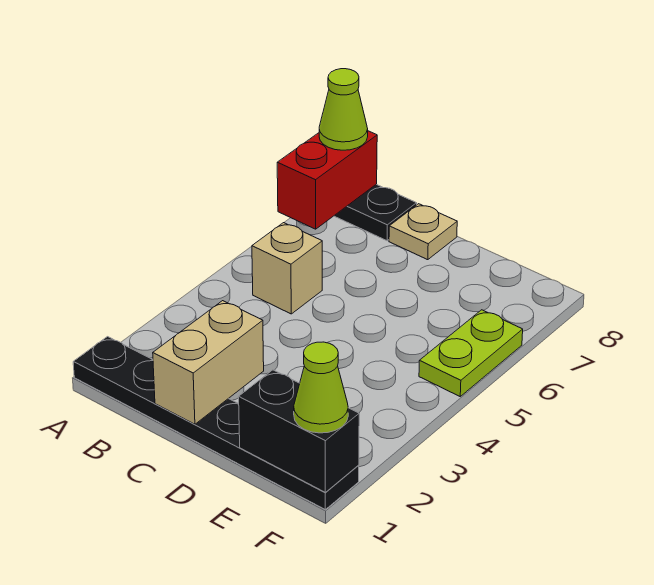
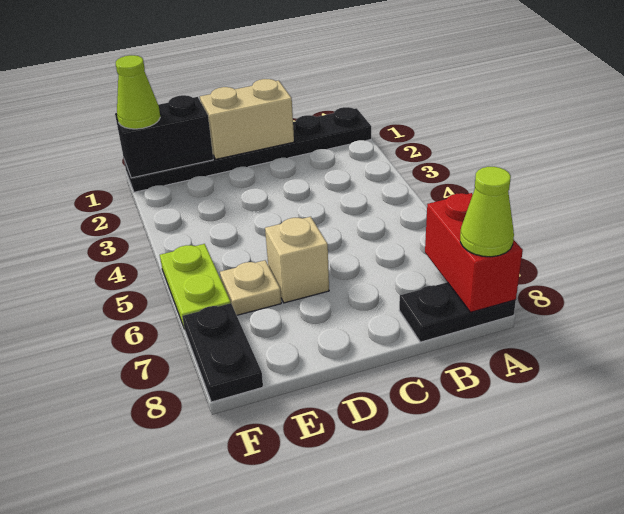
tan 1x1 brick [252,223,322,314] -> tan 1x1 brick moved to [265,217,329,303]
tan 1x2 brick [153,301,264,424] -> tan 1x2 brick turned to [200,79,294,159]
tan 1x1 plate [389,204,457,260] -> tan 1x1 plate moved to [220,260,281,315]
none -> black 1x2 plate [182,303,263,402]

